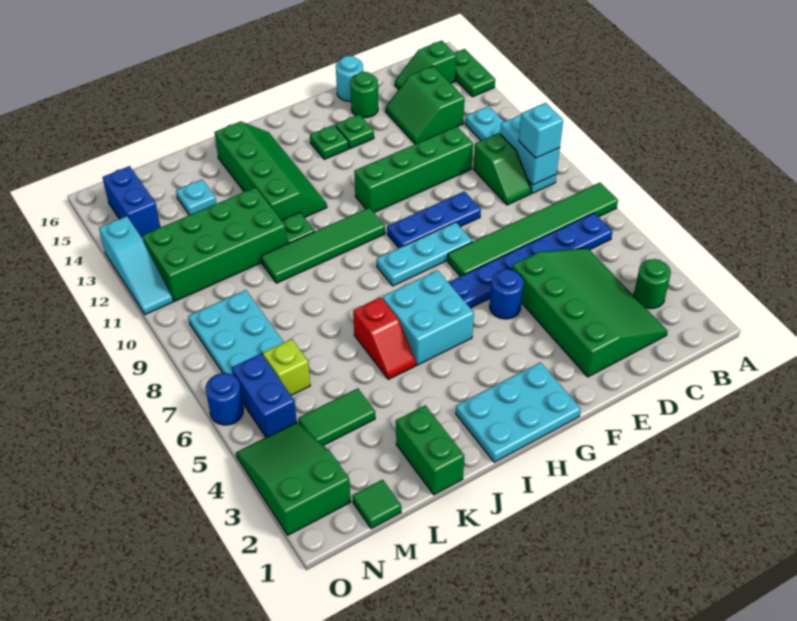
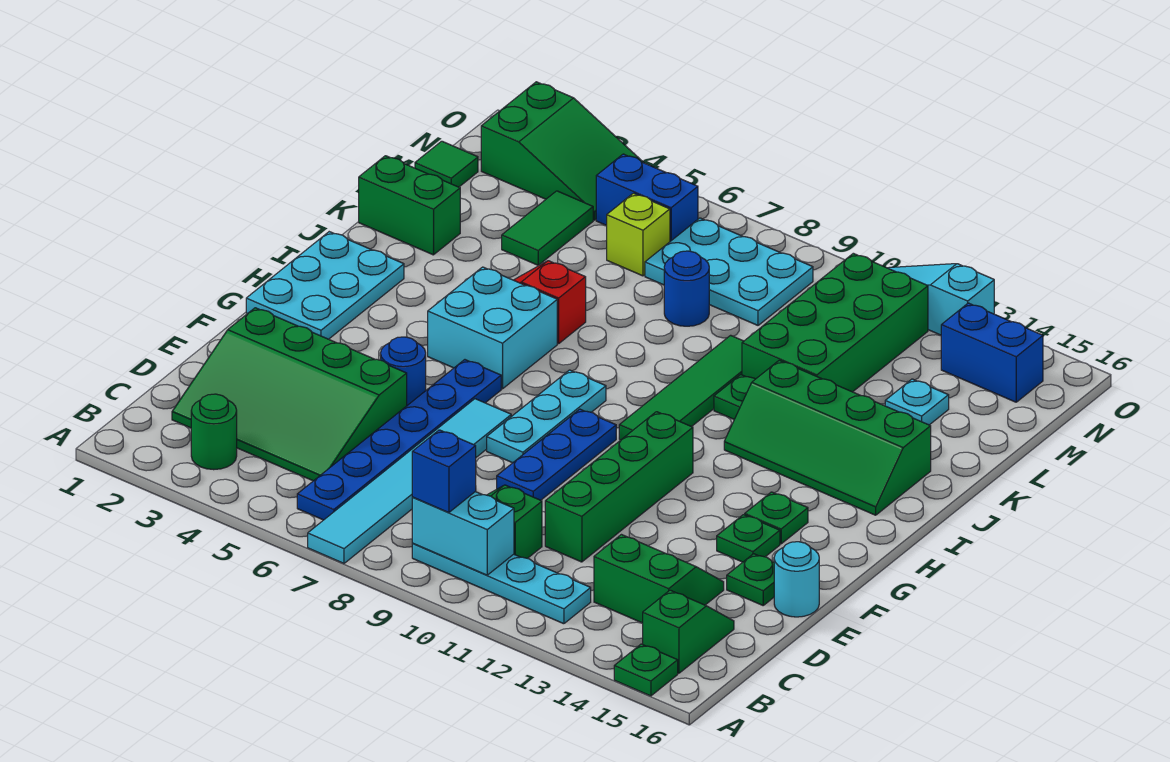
green 1x6 tile [448,183,618,276] -> cyan 1x6 tile [308,399,511,563]
green 1x2 plate [455,49,495,97] -> green 1x1 plate [614,644,678,696]
cyan 1x1 brick [519,103,563,158] -> blue 1x1 brick [412,430,476,513]
green 1x1 round brick [350,72,378,118] -> green 1x1 plate [727,554,774,605]
blue 1x1 round brick [206,373,243,425] -> blue 1x1 round brick moved to [664,251,709,326]

